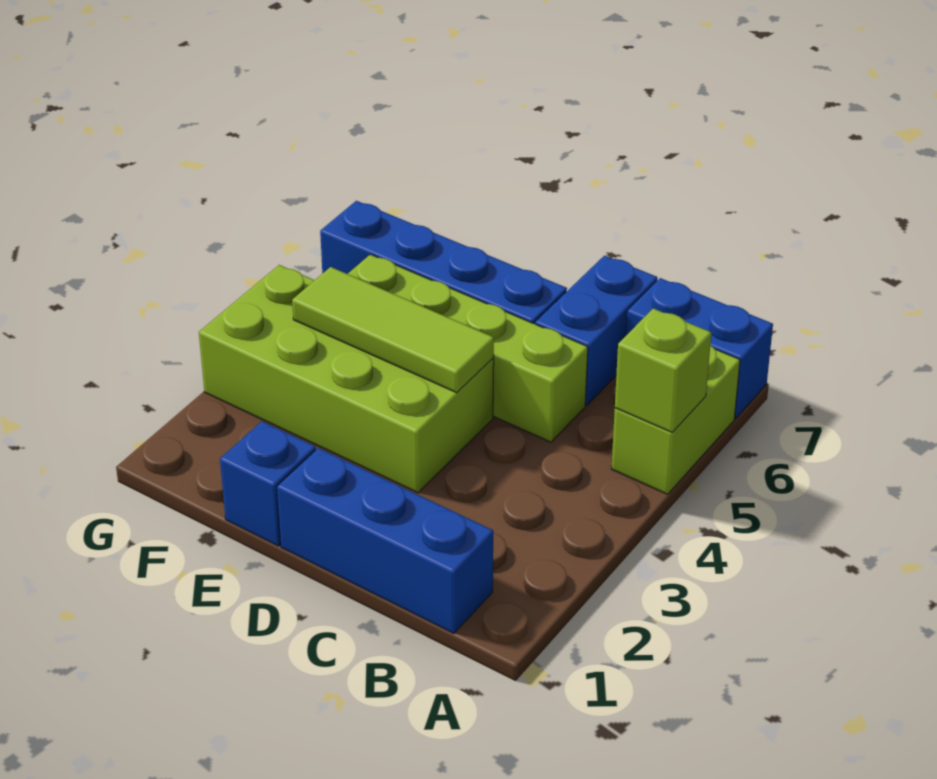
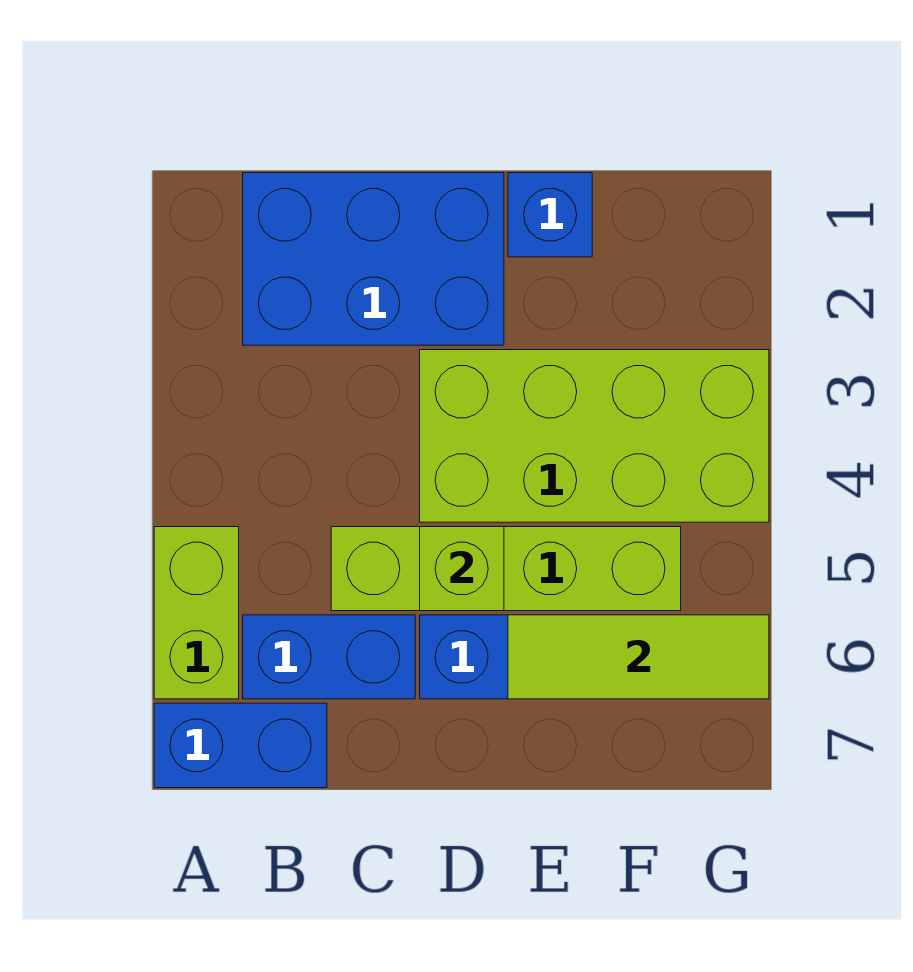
lime 1x1 brick [615,308,711,432] -> lime 1x1 brick moved to [420,527,504,611]
blue 1x3 brick [277,448,493,633] -> blue 2x3 brick [243,173,504,345]
blue 1x2 brick [535,256,657,405] -> blue 1x2 brick turned to [243,615,415,699]
lime 1x3 tile [292,267,494,393] -> lime 1x3 tile moved to [508,615,769,699]

